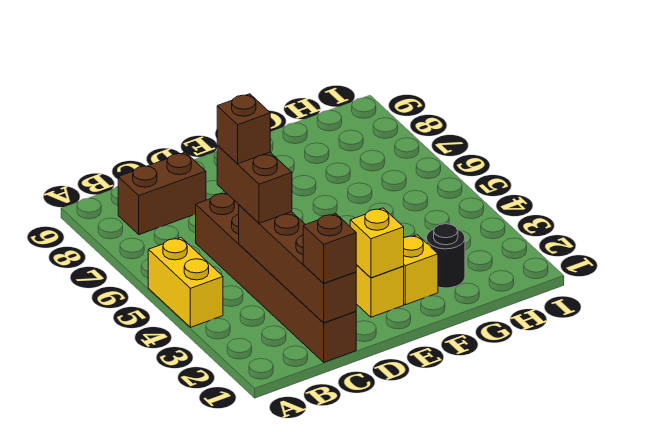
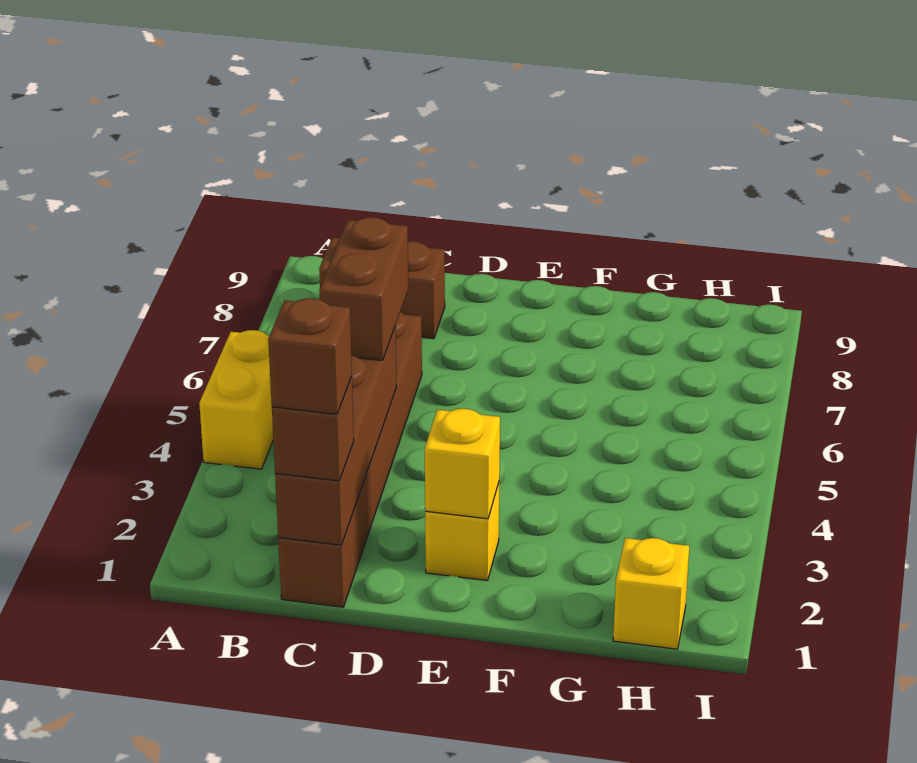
brown 1x1 brick [217,94,270,164] -> brown 1x1 brick moved to [268,298,352,414]
yellow 1x1 brick [403,235,438,305] -> yellow 1x1 brick moved to [613,538,689,649]
black 1x1 round brick [426,224,465,288] -> none

